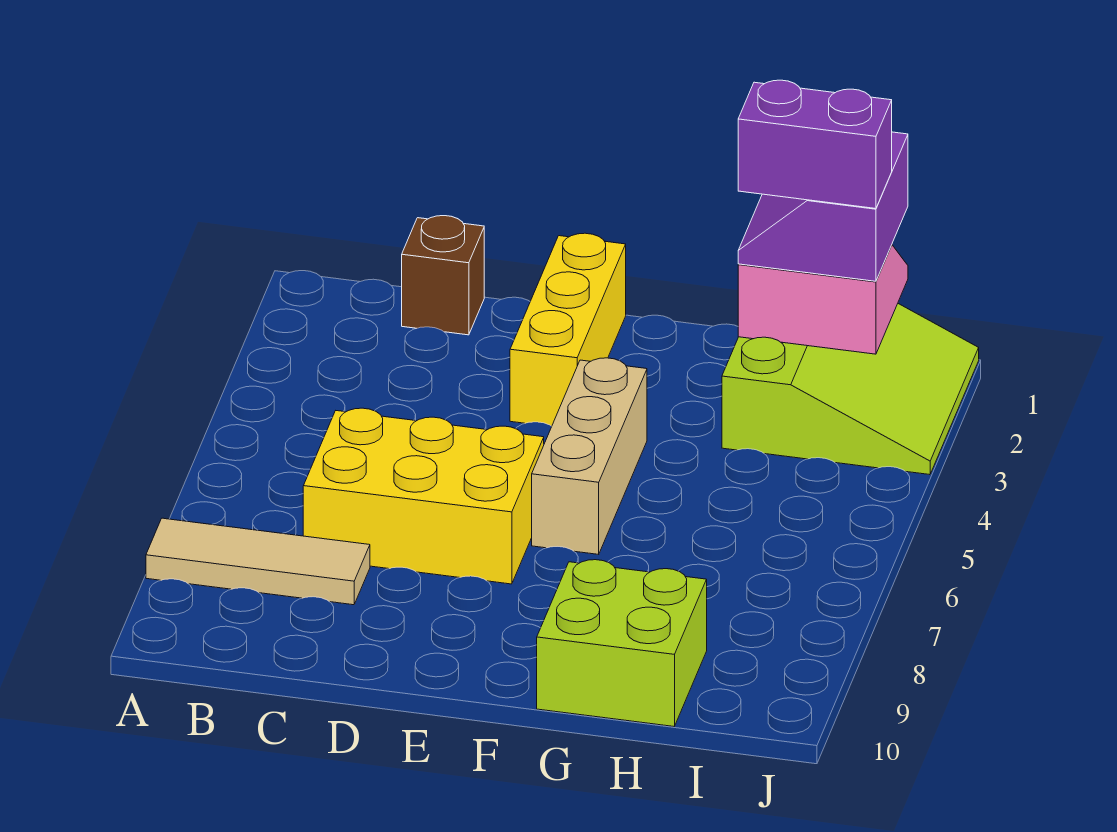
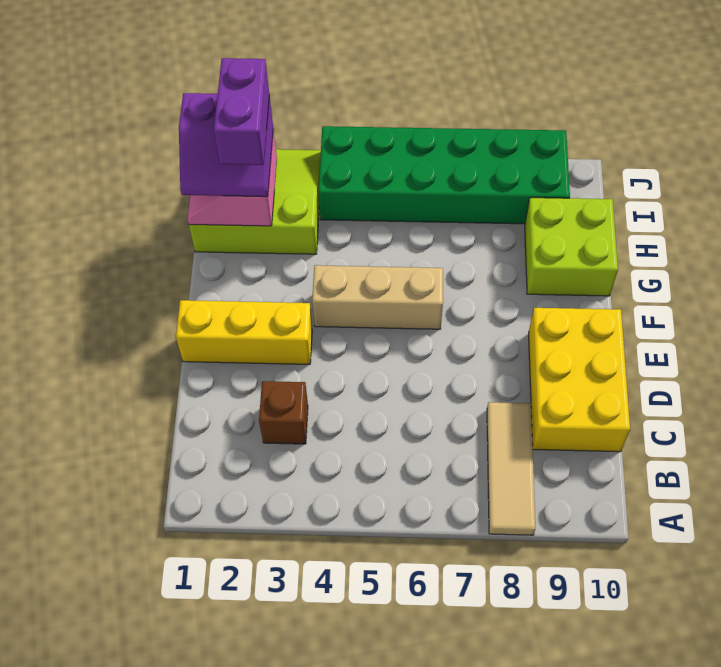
brown 1x1 brick [402,216,484,335] -> brown 1x1 brick moved to [259,381,308,444]
yellow 2x3 brick [303,408,544,584] -> yellow 2x3 brick moved to [529,308,630,452]
none -> green 2x6 brick [319,126,570,224]

